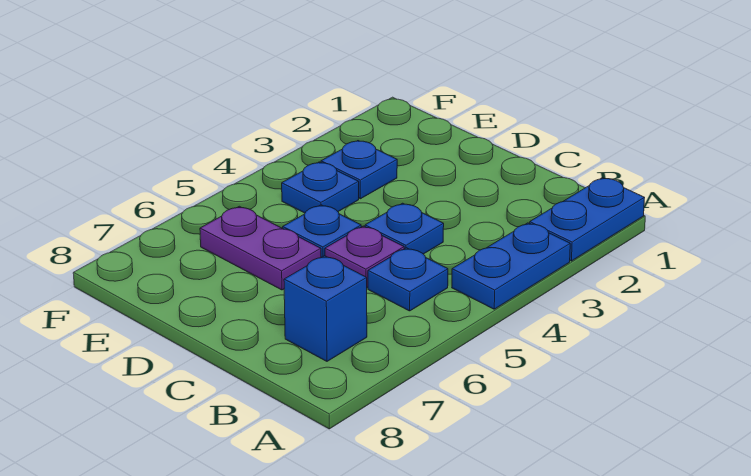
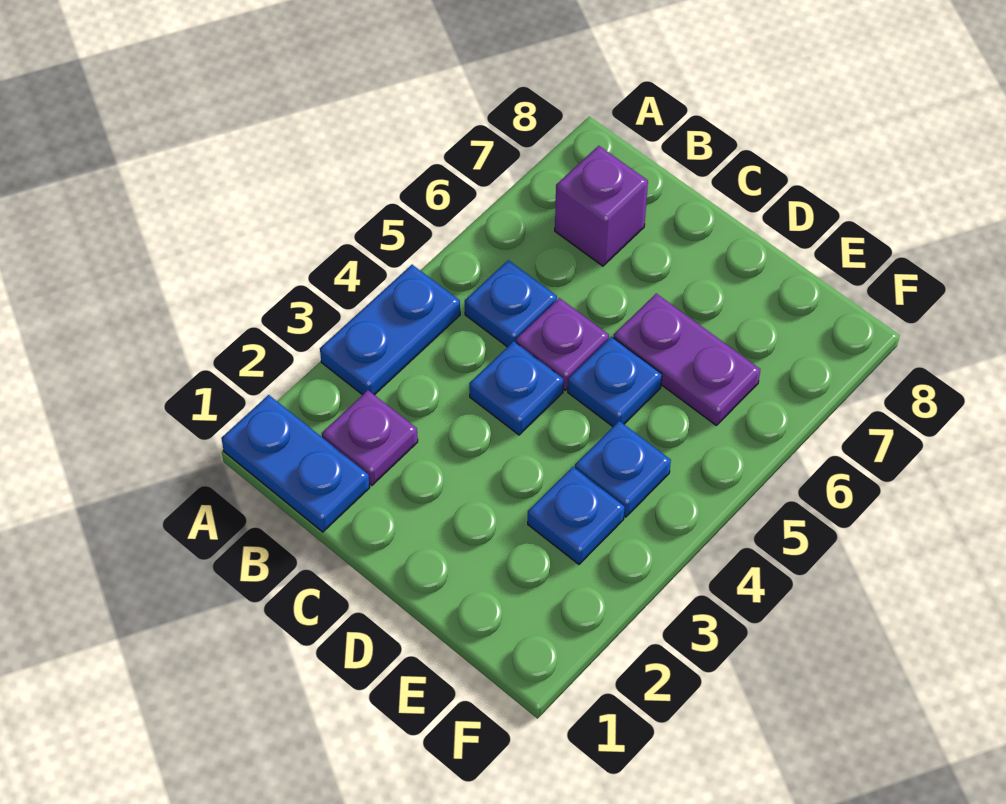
blue 1x2 plate [530,178,644,261] -> blue 1x2 plate turned to [221,395,370,532]
none -> purple 1x1 plate [322,390,418,485]
blue 1x1 brick [284,256,367,361] -> purple 1x1 brick [555,146,648,266]

